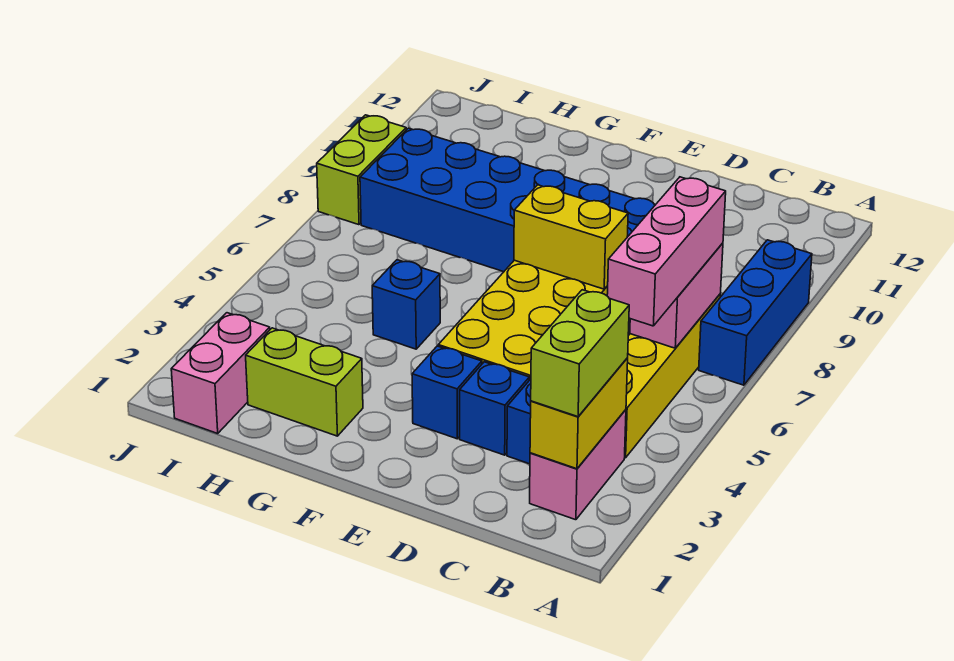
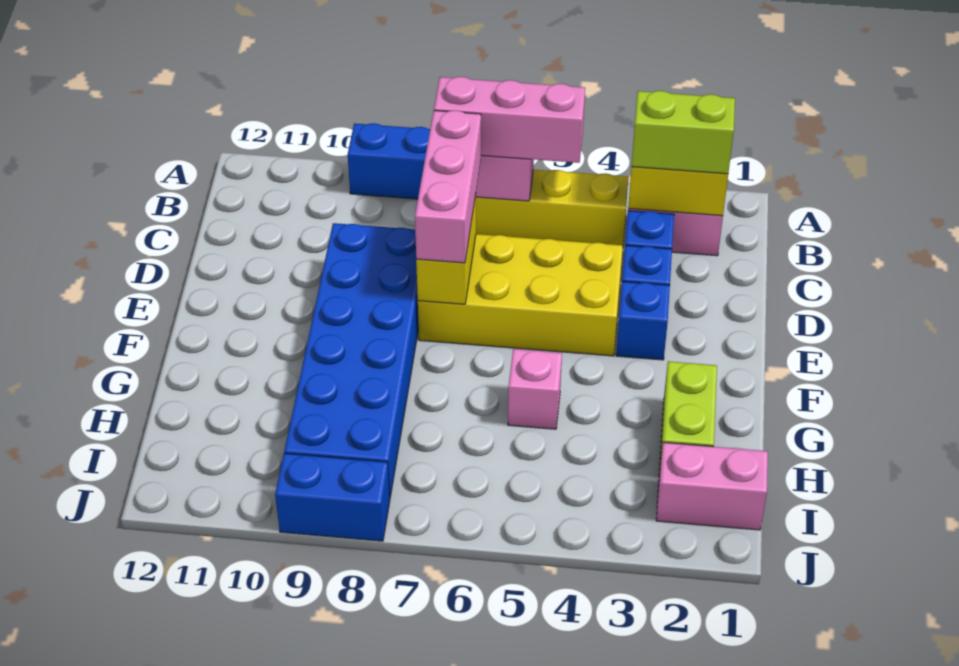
none -> pink 1x3 brick [415,110,481,263]
blue 1x1 brick [372,260,440,349] -> pink 1x1 brick [508,349,562,429]
lime 1x2 brick [317,115,406,225] -> blue 1x2 brick [275,453,390,541]

